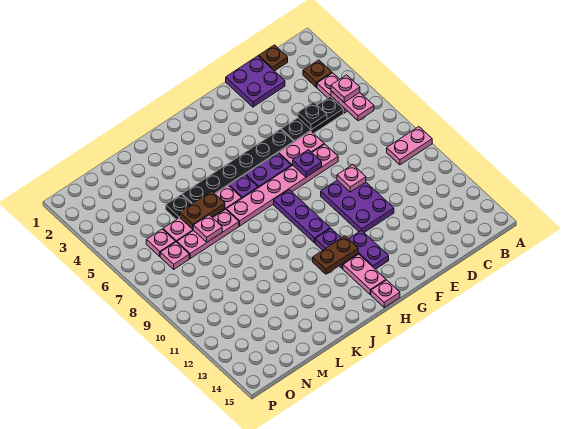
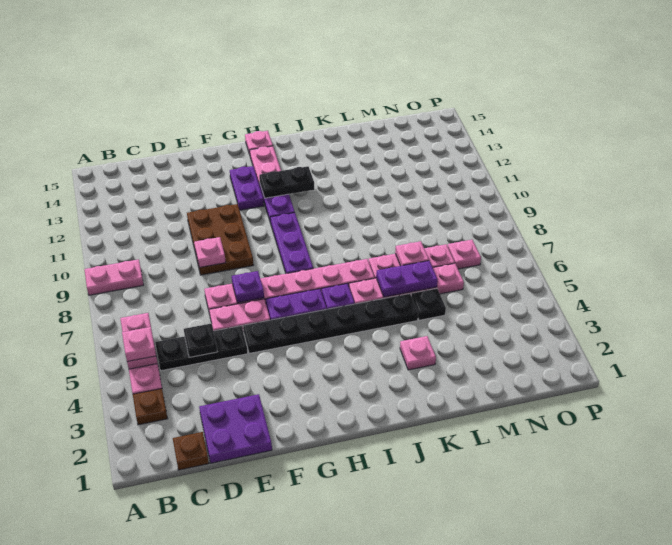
purple 2x3 plate [321,180,394,233] -> brown 2x3 plate [187,204,254,275]
brown 1x2 plate [313,236,358,274] -> black 1x2 plate [259,166,314,198]
brown 1x2 plate [180,191,225,229] -> purple 1x2 plate [376,261,438,297]
pink 1x1 plate [146,229,175,256] -> pink 1x1 plate moved to [400,336,436,370]

